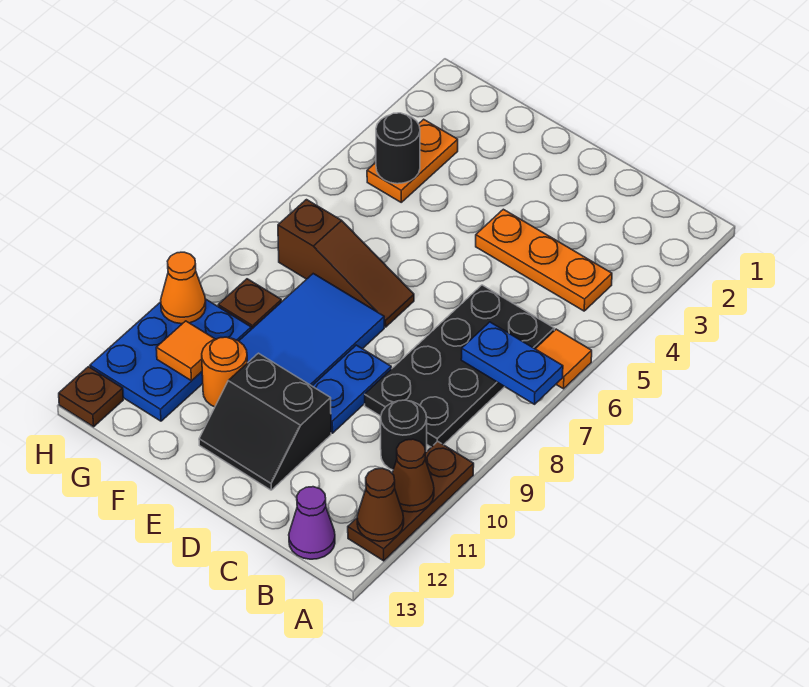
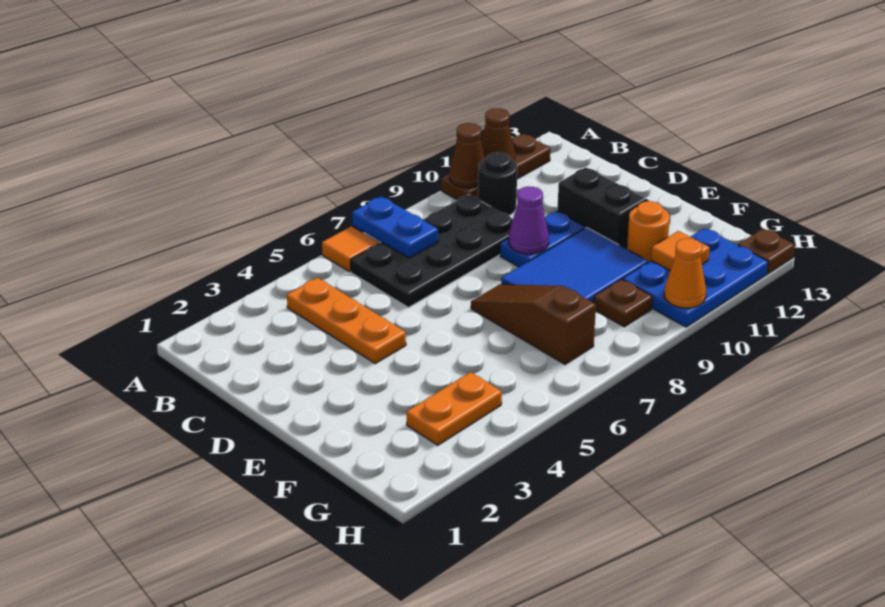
brown 1x1 cone [357,468,404,541] -> brown 1x1 cone moved to [450,123,485,188]
purple 1x1 cone [289,487,335,559] -> purple 1x1 cone moved to [509,186,549,254]
black 1x1 round brick [376,113,420,184] -> none

